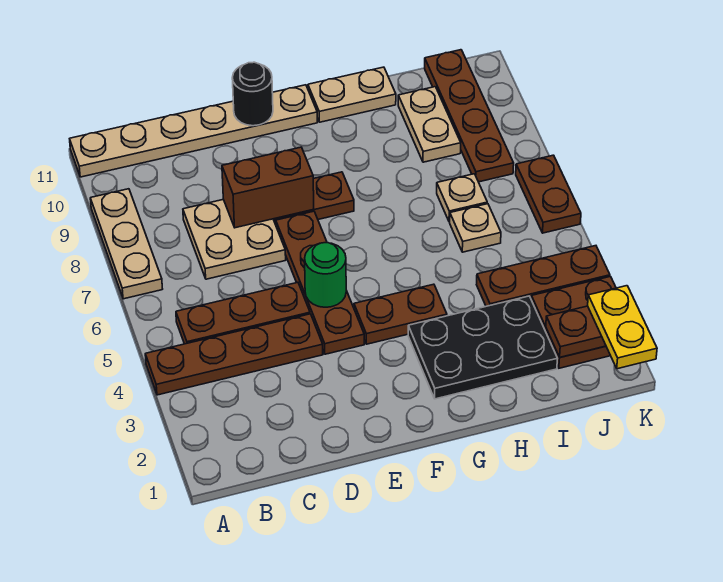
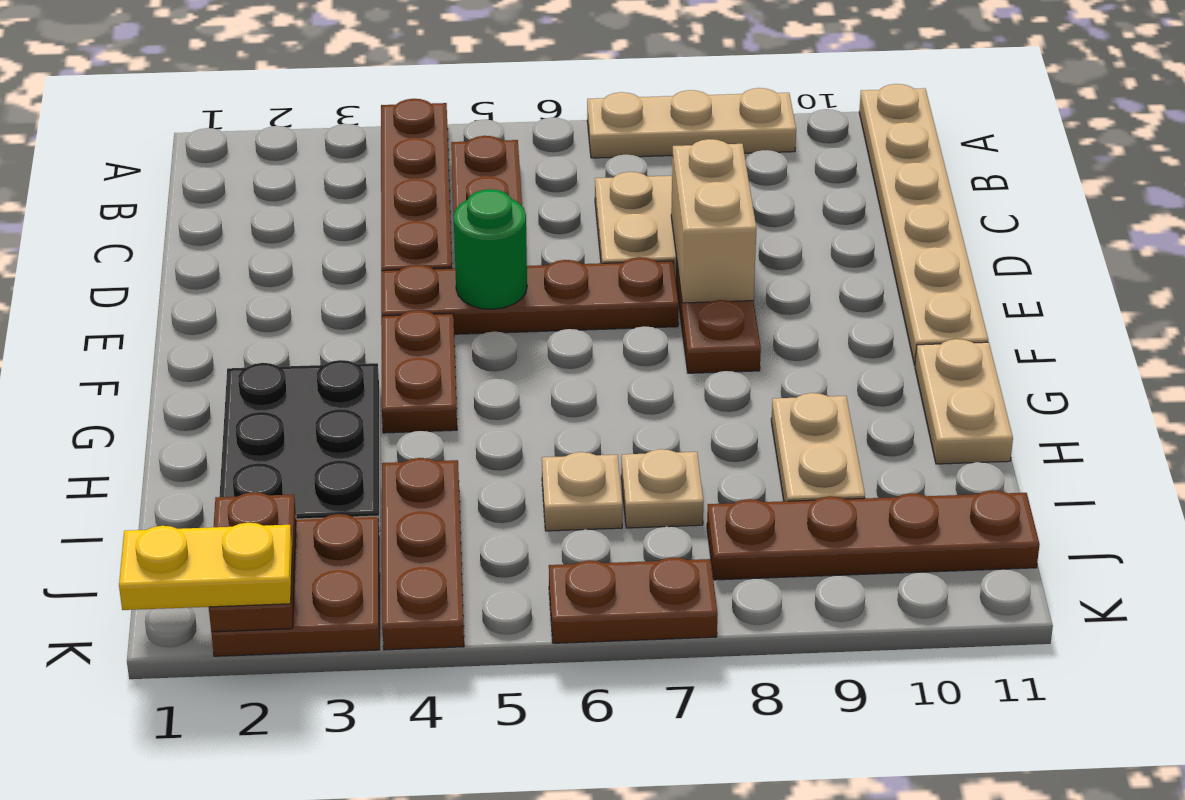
brown 1x2 brick [222,147,314,228] -> tan 1x2 brick [671,139,756,303]
black 1x1 round brick [232,62,273,126] -> none
tan 1x2 plate [398,87,461,162] -> tan 1x2 plate turned to [771,393,865,501]

